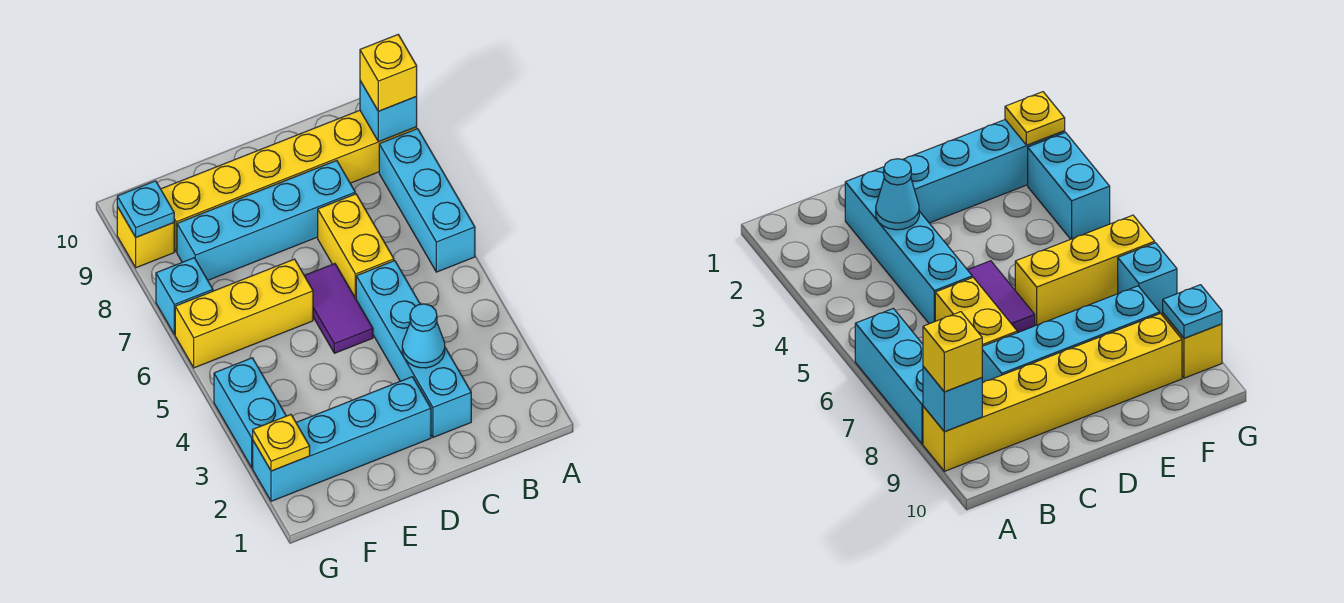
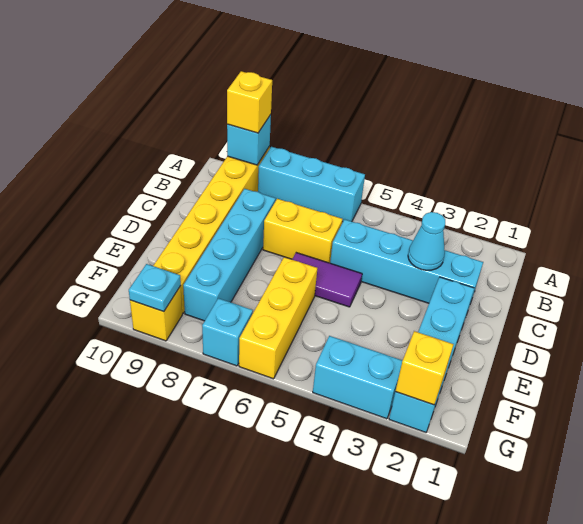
yellow 1x1 plate [253,415,310,471] -> yellow 1x1 brick [395,331,454,405]

